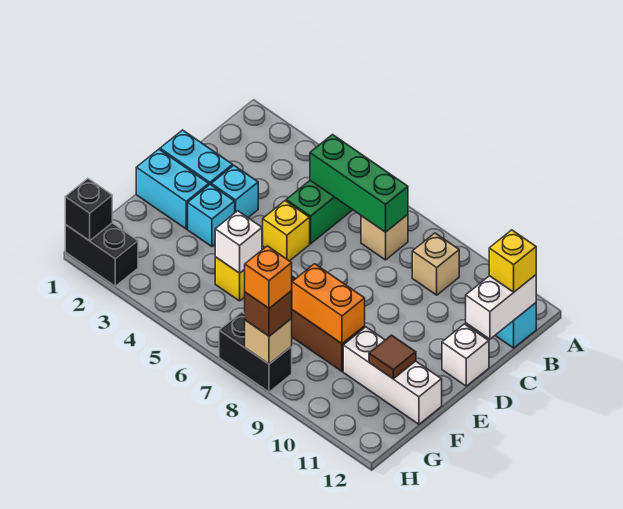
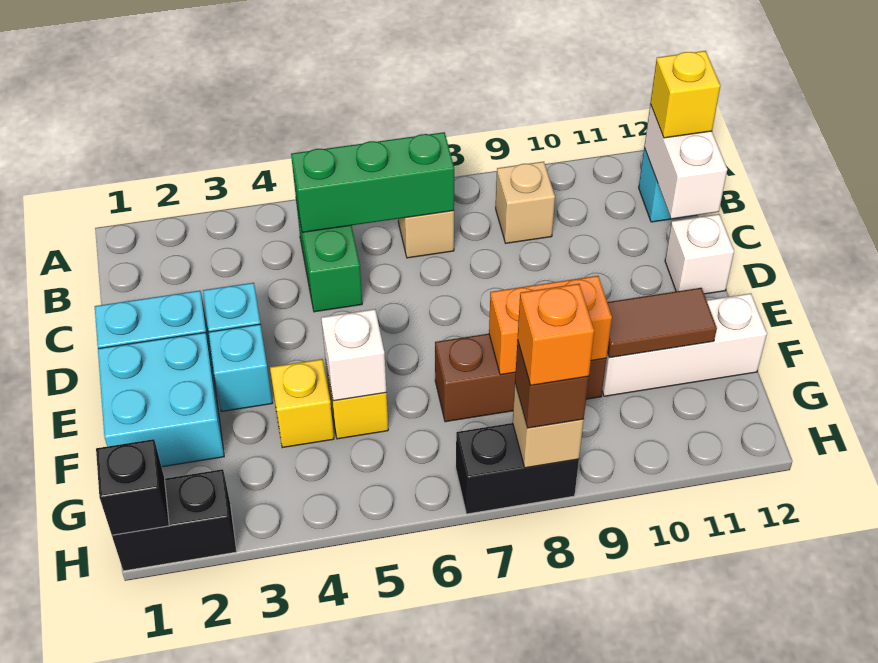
yellow 1x1 brick [263,201,310,261] -> yellow 1x1 brick moved to [270,359,334,448]
cyan 1x2 brick [136,149,209,229] -> cyan 2x2 brick [98,332,224,467]
brown 1x1 tile [369,335,416,379] -> brown 1x2 tile [607,288,717,358]

